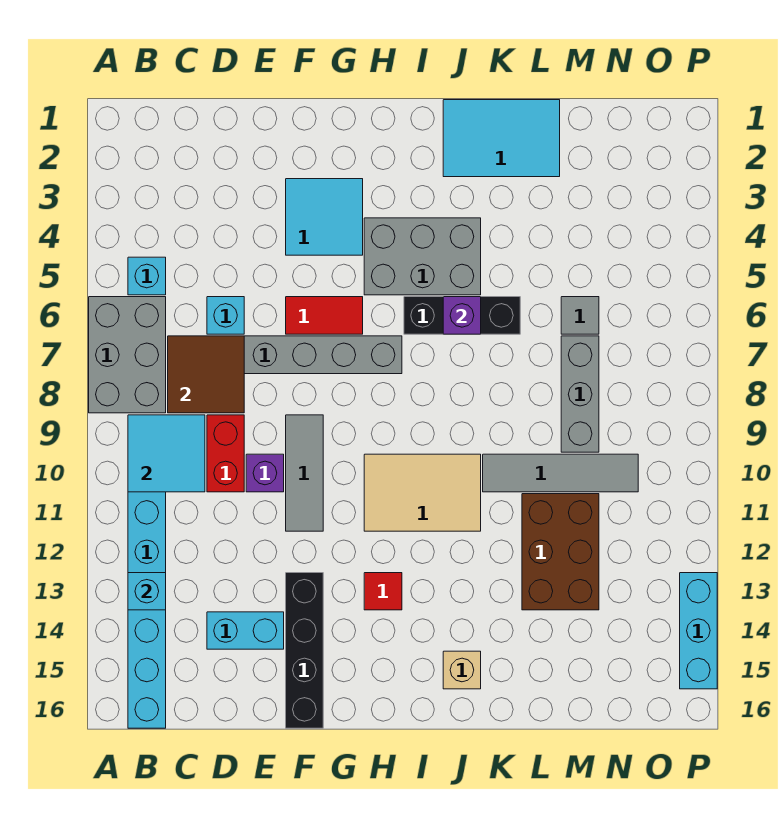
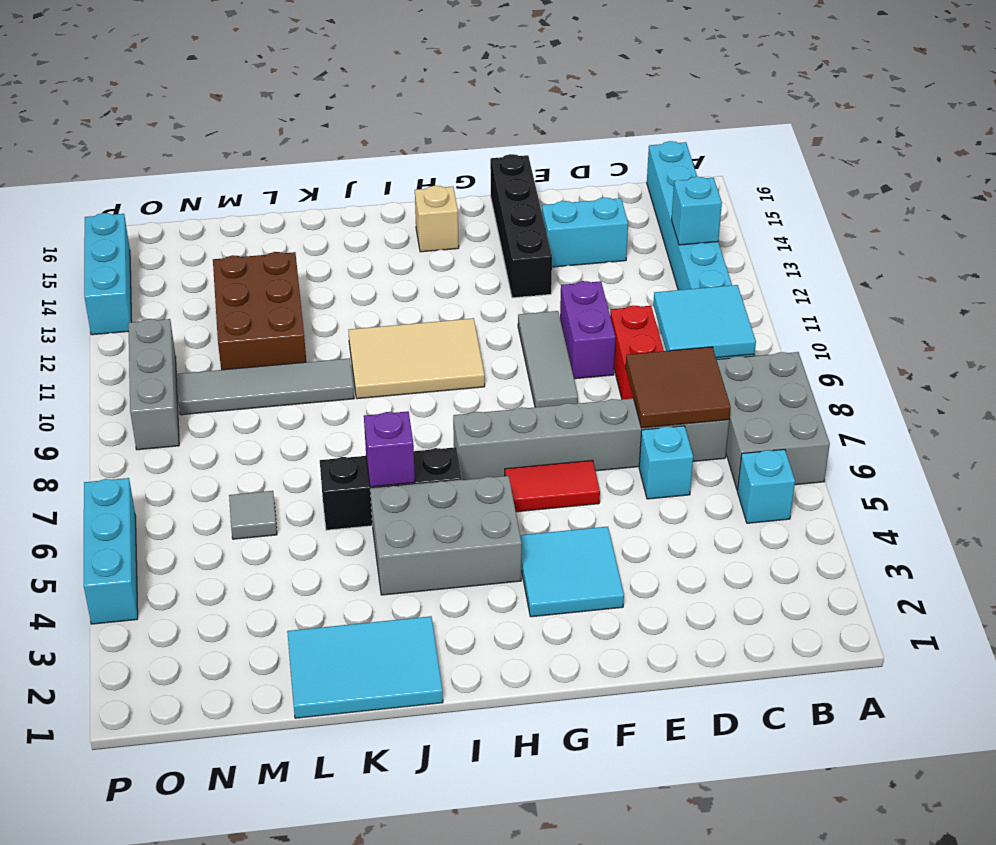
purple 1x1 brick [246,454,284,492] -> purple 1x2 brick [560,281,615,379]
red 1x1 tile [364,573,402,610] -> none
tan 1x1 brick [443,651,481,689] -> tan 1x1 brick moved to [415,186,459,252]
grey 1x3 brick [561,336,599,452] -> grey 1x3 brick moved to [128,319,179,450]
none -> cyan 1x3 brick [84,478,138,624]

